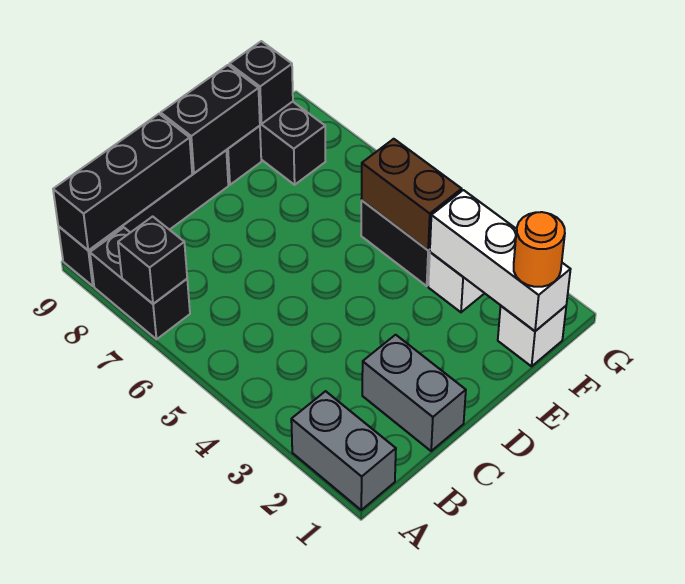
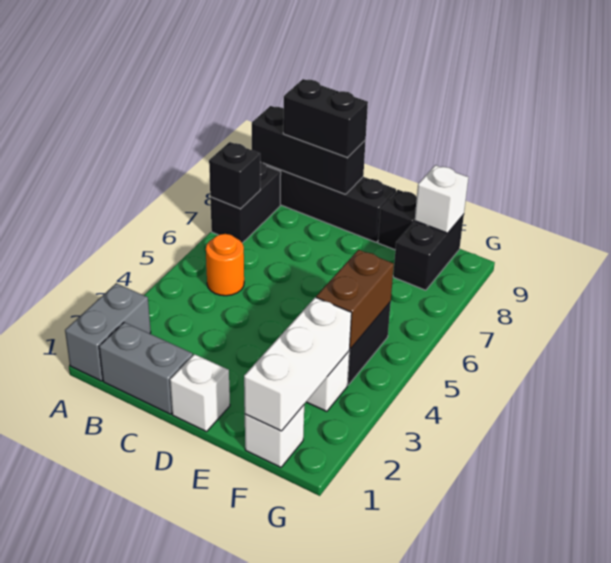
grey 1x2 brick [362,335,466,451] -> grey 1x2 brick turned to [99,322,193,414]
none -> white 1x1 brick [170,354,230,432]
black 1x2 brick [161,65,260,173] -> black 1x2 brick moved to [283,79,368,157]
orange 1x1 round brick [514,212,565,287] -> orange 1x1 round brick moved to [206,234,244,296]
black 1x1 brick [229,41,293,124] -> white 1x1 brick [415,165,469,233]

